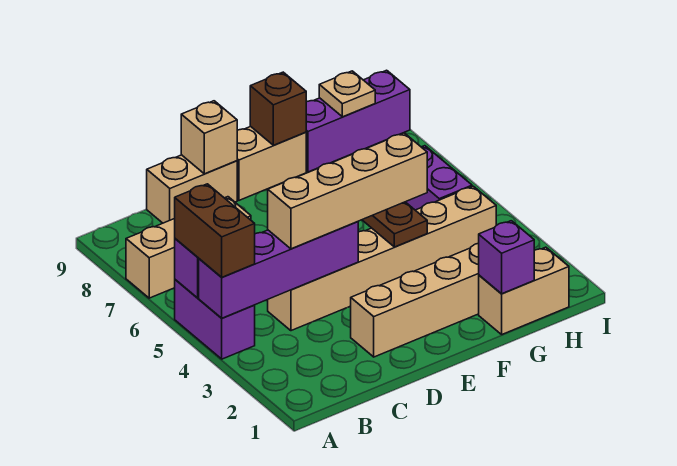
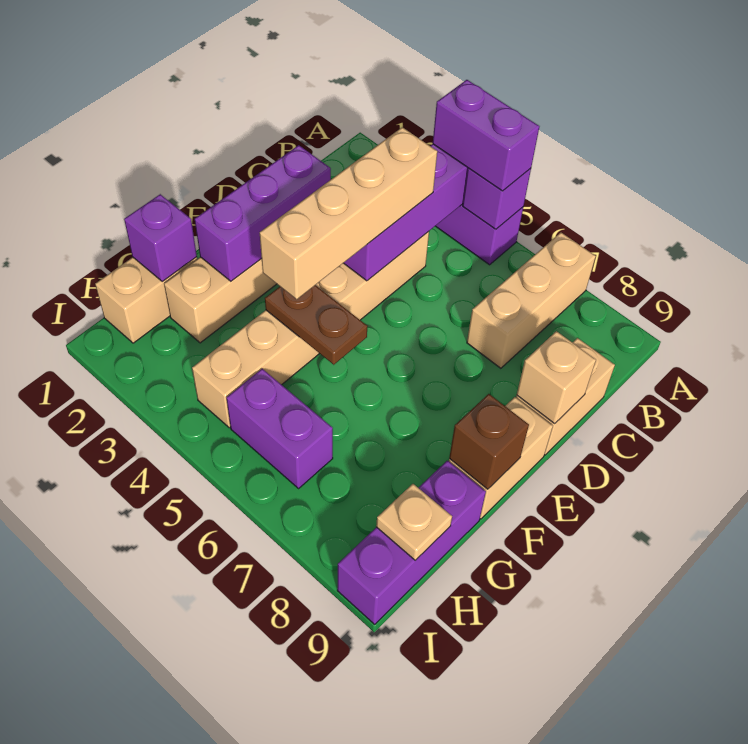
brown 1x2 brick [175,184,255,277] -> purple 1x2 brick [433,80,539,191]
none -> purple 1x3 brick [195,145,331,281]

